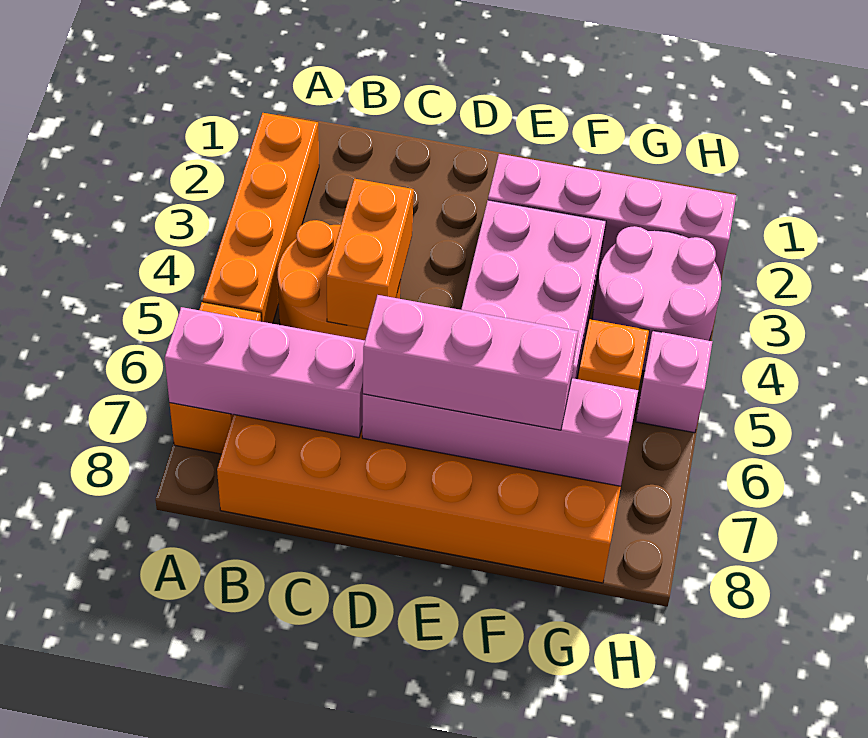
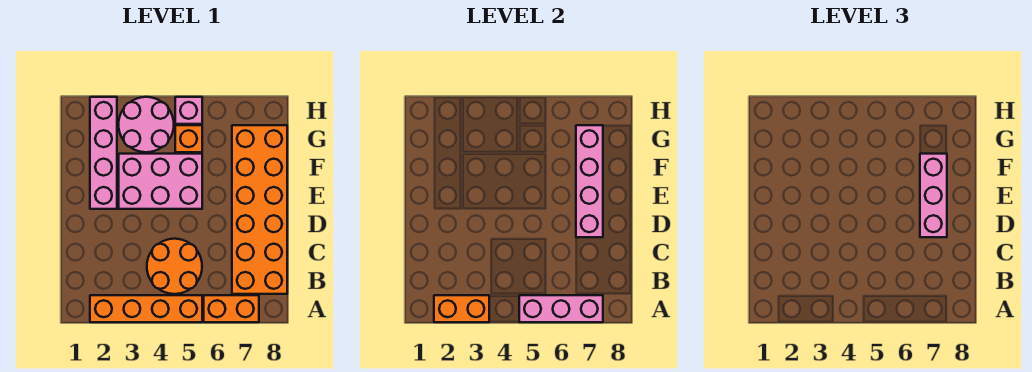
pink 1x3 brick [165,307,365,438] -> pink 1x3 brick turned to [519,295,603,322]
orange 1x2 brick [327,179,414,329] -> orange 1x2 brick moved to [434,295,489,322]

